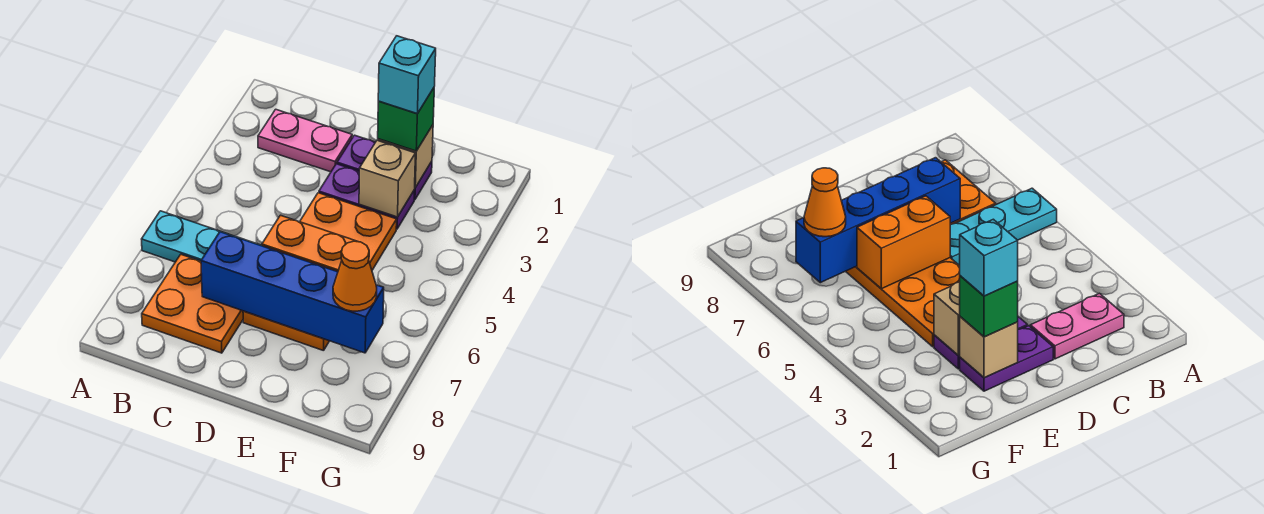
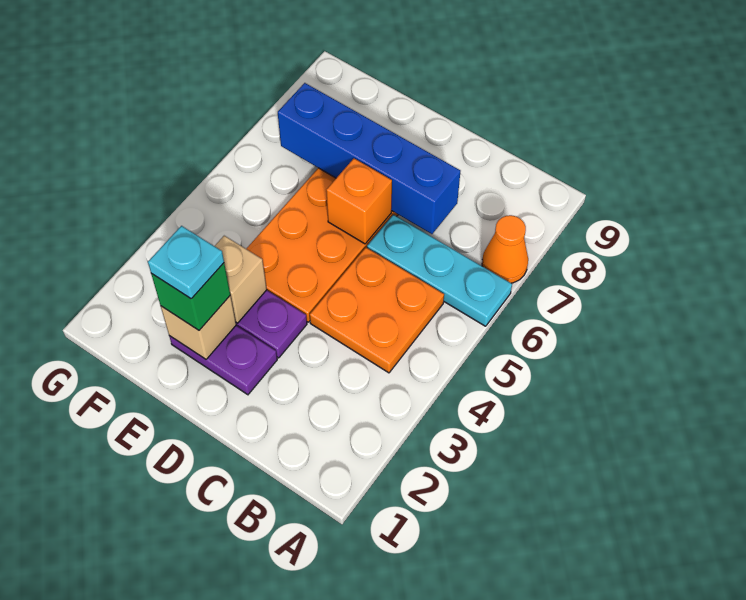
pink 1x2 plate [258,109,352,172] -> none
orange 2x2 plate [142,255,243,353] -> orange 2x2 plate moved to [310,248,444,373]
orange 1x2 brick [262,215,358,272] -> orange 1x1 brick [326,159,392,244]
cyan 1x1 brick [378,36,436,114] -> cyan 1x1 plate [148,226,224,299]
orange 1x1 cone [333,241,377,311] -> orange 1x1 cone moved to [482,215,528,283]

